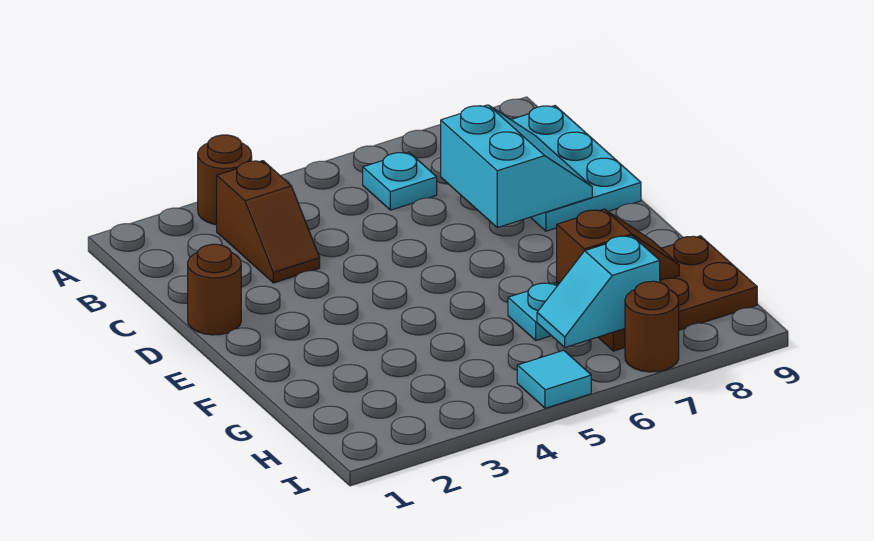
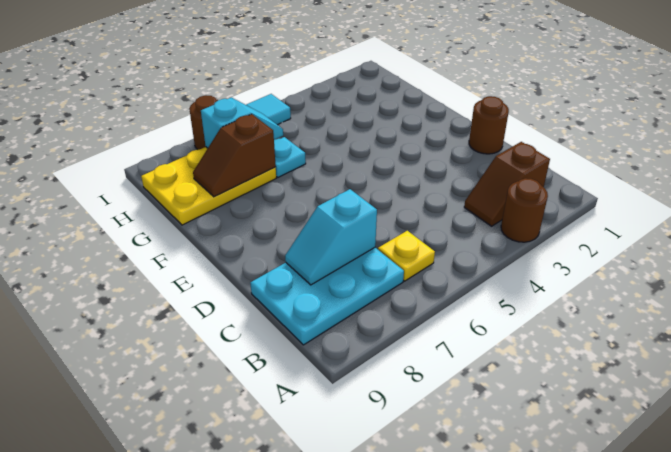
brown 1x2 slope [217,161,320,283] -> brown 1x2 slope turned to [464,142,550,226]
cyan 1x1 plate [363,152,437,210] -> yellow 1x1 plate [378,231,435,281]
cyan 2x3 plate [511,106,641,231] -> cyan 2x3 plate turned to [250,248,404,345]
cyan 2x2 slope [441,105,592,228] -> cyan 1x2 slope [285,189,377,285]
brown 2x3 plate [557,236,757,351] -> yellow 2x3 plate [141,147,276,225]

